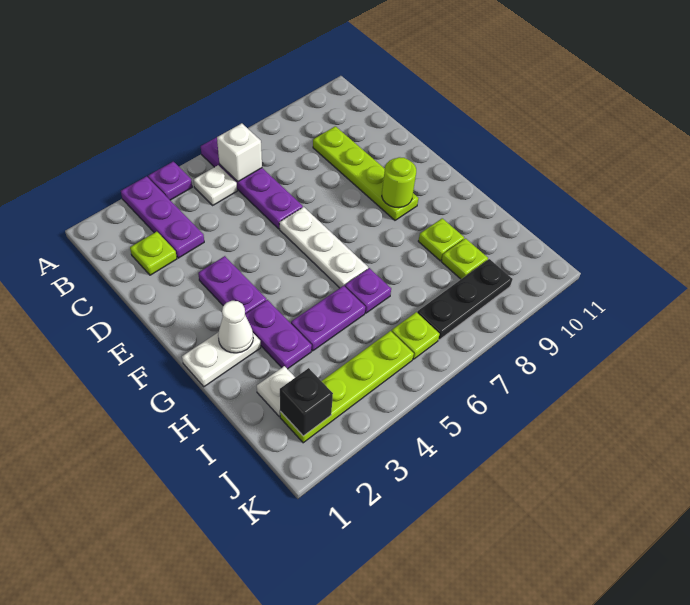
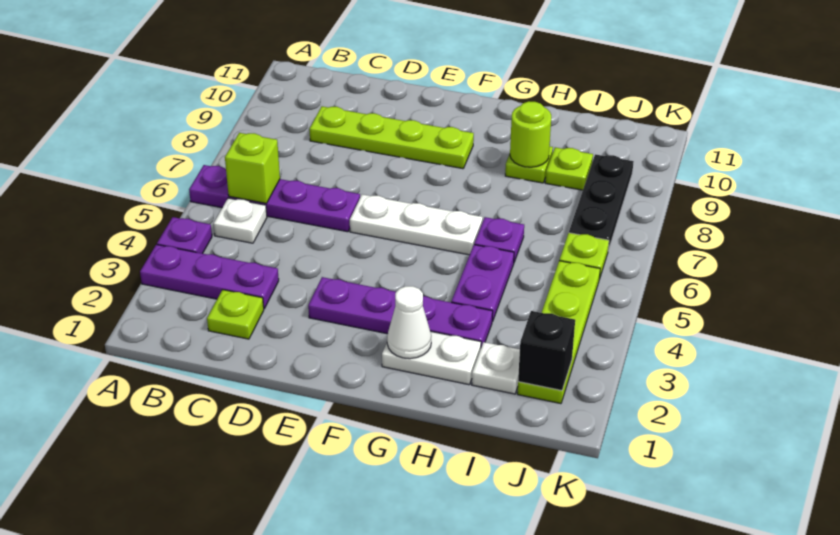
white 1x1 brick [217,123,262,182] -> lime 1x1 brick [225,133,280,203]
lime 1x1 round brick [382,157,416,208] -> lime 1x1 round brick moved to [510,101,551,167]
white 1x2 plate [182,332,261,387] -> white 1x2 plate turned to [382,331,481,385]

